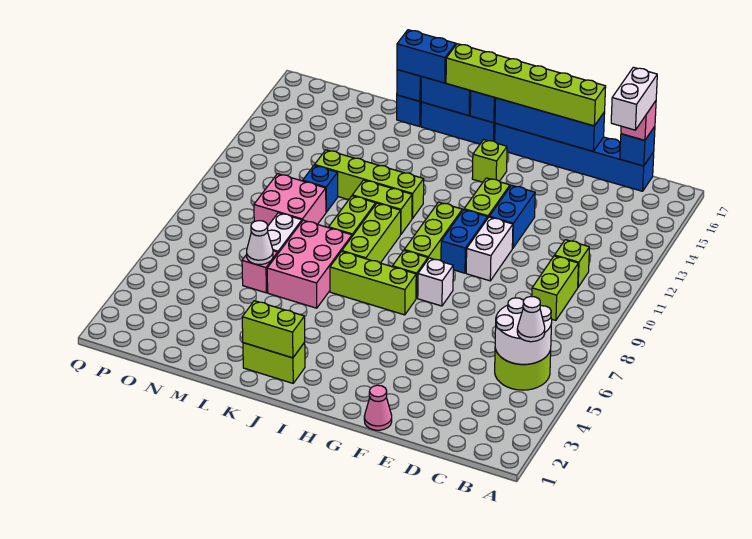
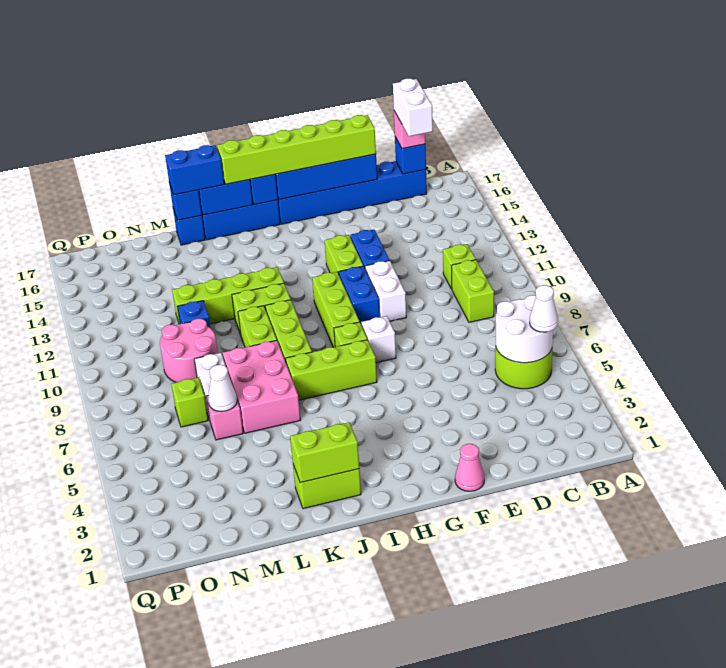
lime 1x1 brick [472,140,507,182] -> lime 1x1 brick moved to [172,377,208,427]
pink 2x2 brick [254,174,326,225] -> pink 2x2 round brick [160,319,218,382]

